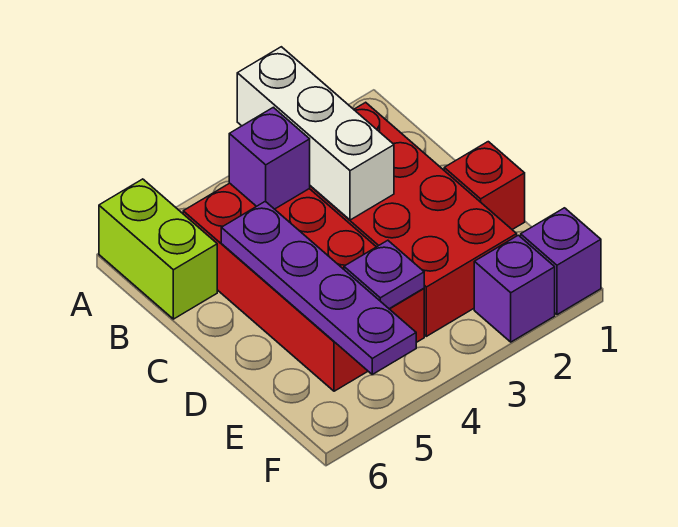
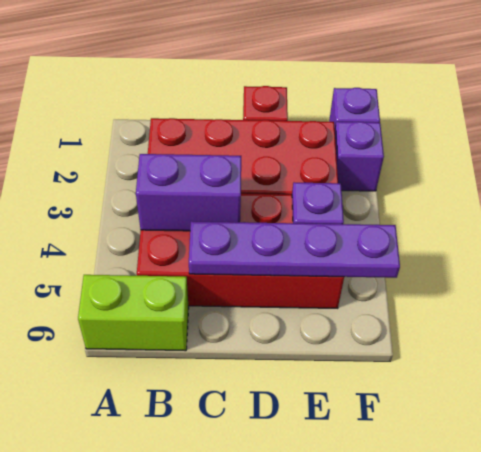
white 1x3 brick [237,47,394,220] -> none
purple 1x1 brick [229,107,310,209] -> purple 1x2 brick [136,154,241,231]

